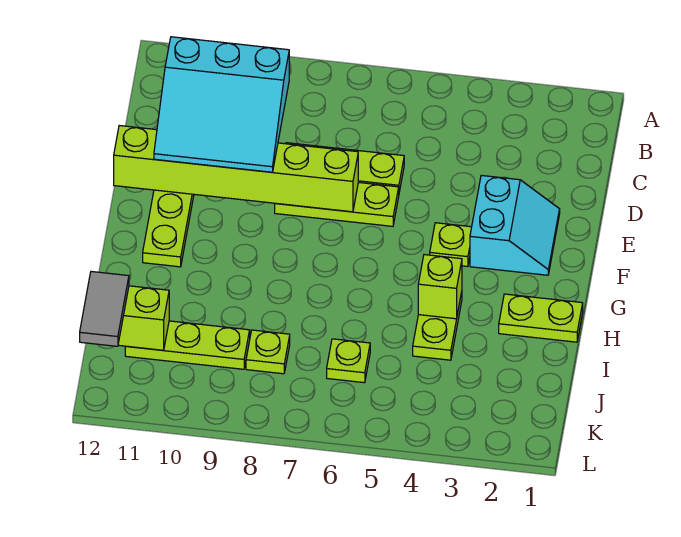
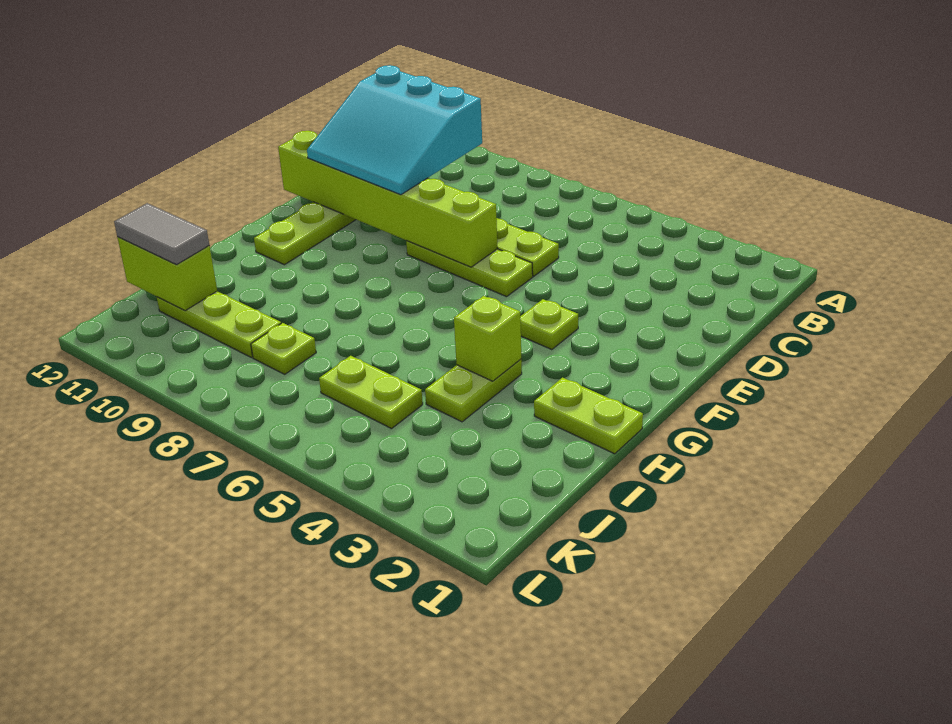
cyan 2x2 slope [470,175,560,275] -> none
lime 1x1 plate [327,339,370,383] -> lime 1x2 plate [319,356,423,429]
grey 1x2 tile [80,271,129,346] -> grey 1x2 tile turned to [114,203,209,265]

